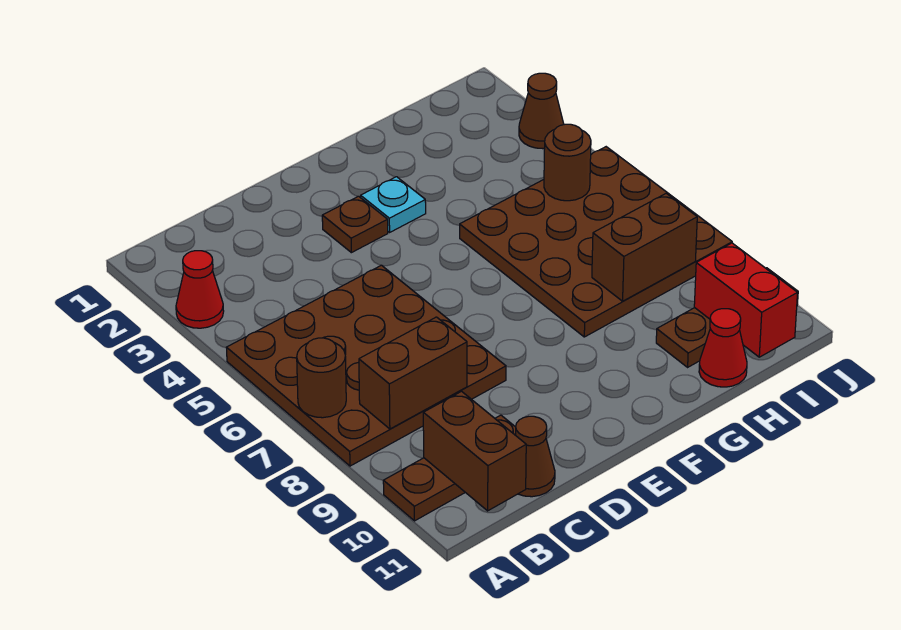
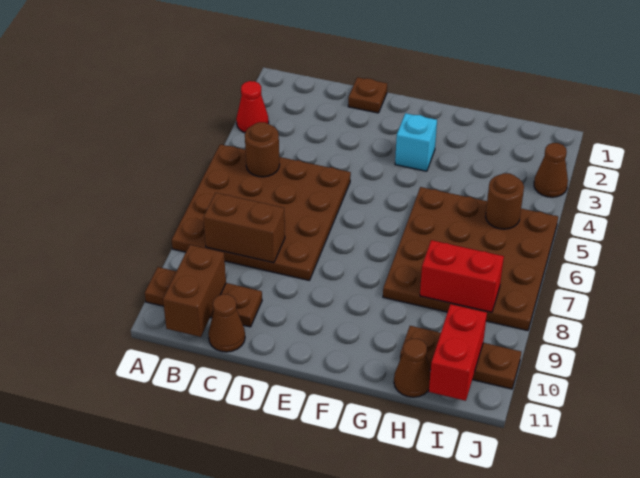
brown 1x1 round brick [297,338,346,418] -> brown 1x1 round brick moved to [245,122,280,177]
brown 1x1 plate [322,196,388,253] -> brown 1x1 plate moved to [348,77,387,113]
cyan 1x1 plate [361,177,426,232] -> cyan 1x1 brick [395,113,437,171]
brown 1x2 brick [592,193,697,301] -> red 1x2 brick [420,240,504,312]
red 1x1 cone [699,309,747,387] -> brown 1x1 cone [394,339,430,397]

